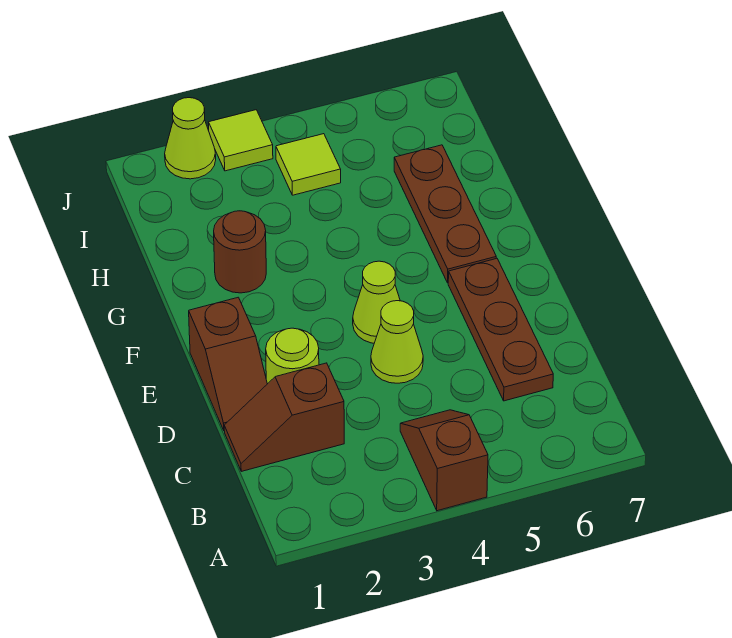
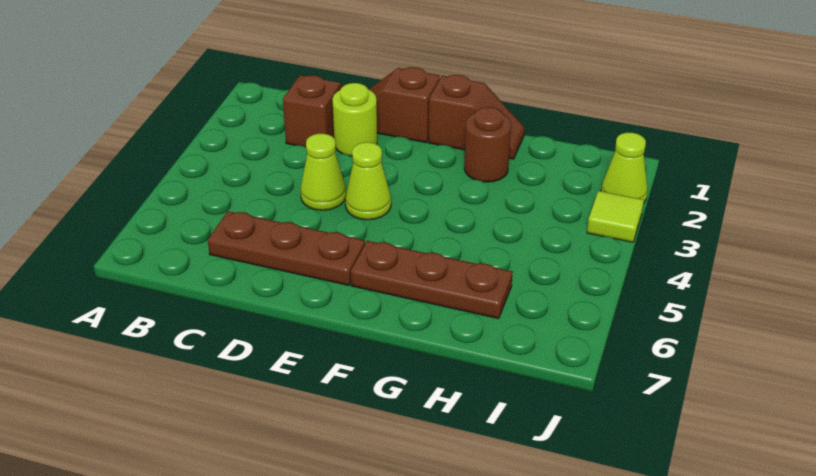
brown 1x2 slope [400,410,488,511] -> brown 1x2 slope moved to [428,75,525,159]
lime 1x1 tile [276,134,341,195] -> none

